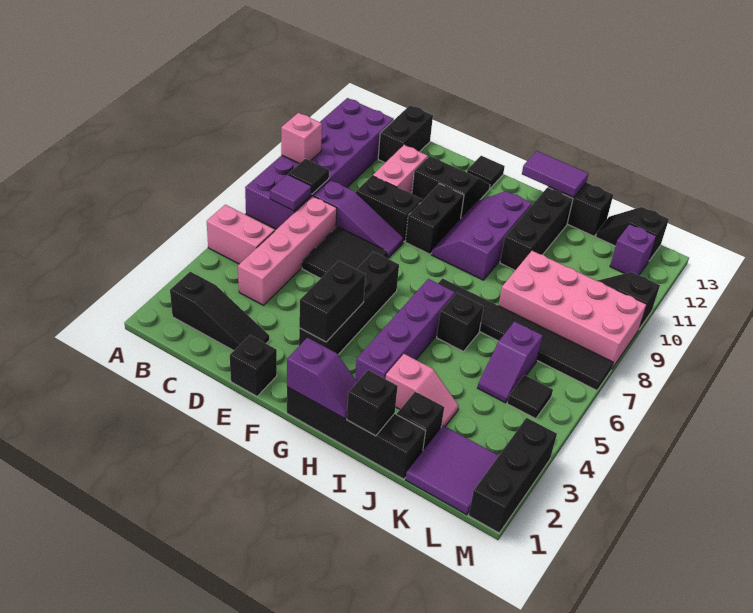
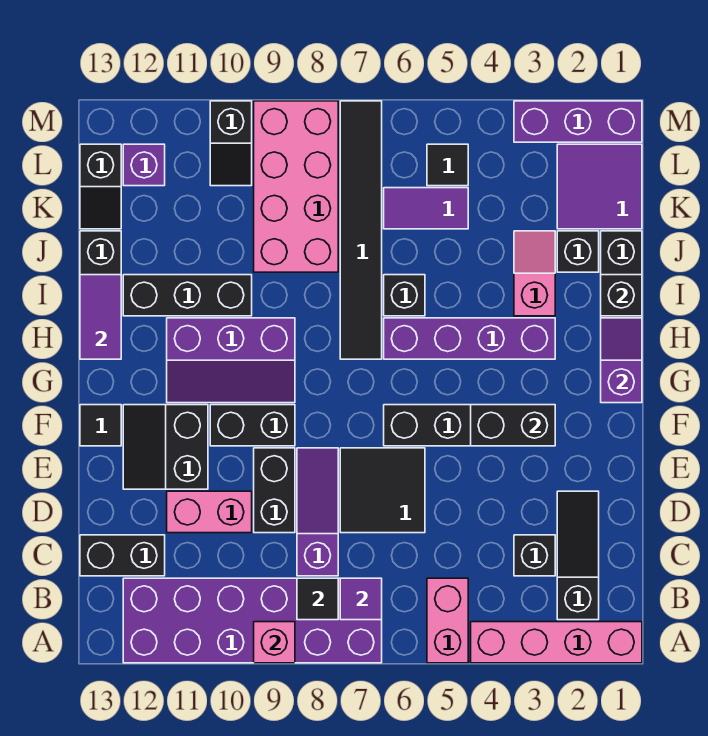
pink 1x4 brick [238,196,337,305] -> pink 1x4 brick moved to [471,622,642,663]
black 1x1 brick [230,335,277,396] -> black 1x1 brick moved to [514,535,555,576]
purple 1x2 slope [477,321,543,403] -> purple 1x2 tile [384,188,468,229]
black 1x3 brick [469,418,557,533] -> purple 1x3 brick [514,101,642,142]

